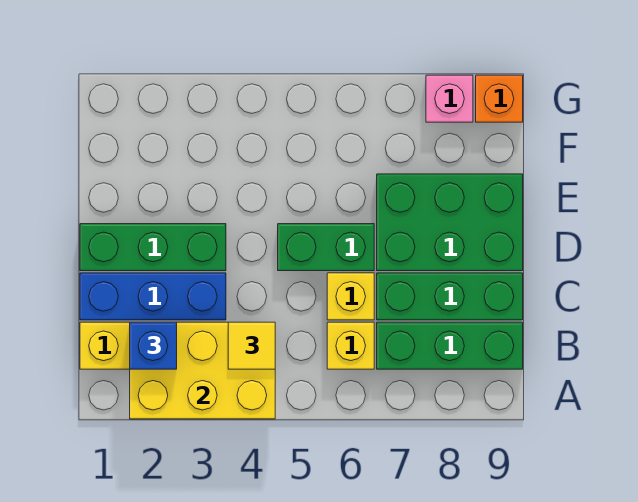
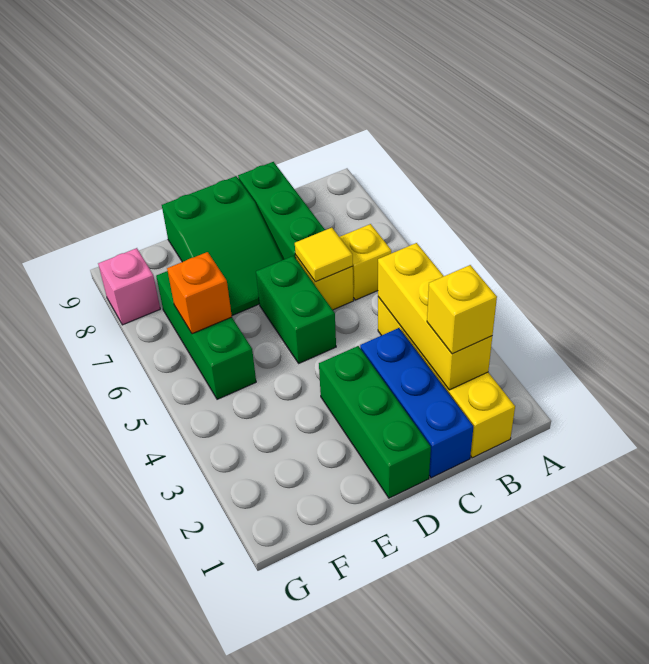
yellow 2x3 brick [130,322,275,419] -> yellow 1x3 brick [378,243,492,390]
blue 1x1 brick [130,322,177,369] -> yellow 1x1 brick [427,265,497,354]
yellow 1x1 tile [228,322,275,369] -> yellow 1x1 tile moved to [295,228,353,282]
green 1x3 brick [377,322,523,369] -> green 1x3 brick moved to [156,271,256,399]
green 2x3 brick [377,174,523,271] -> green 2x3 slope [162,176,283,315]
orange 1x1 brick [476,75,523,122] -> orange 1x1 brick moved to [167,252,232,334]

